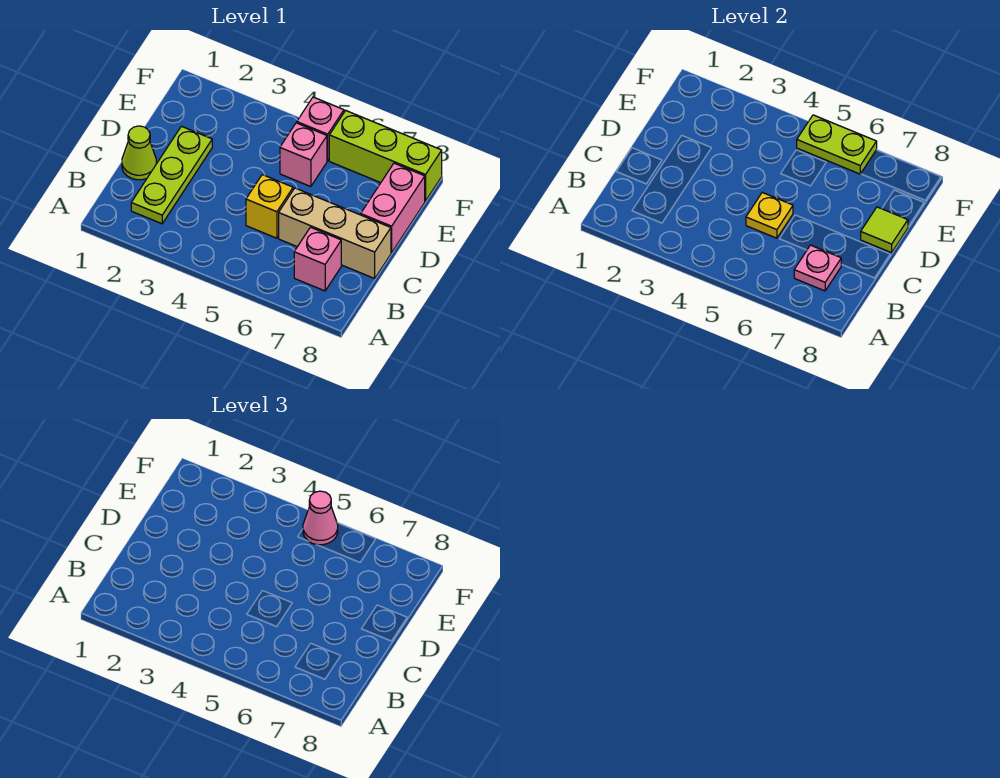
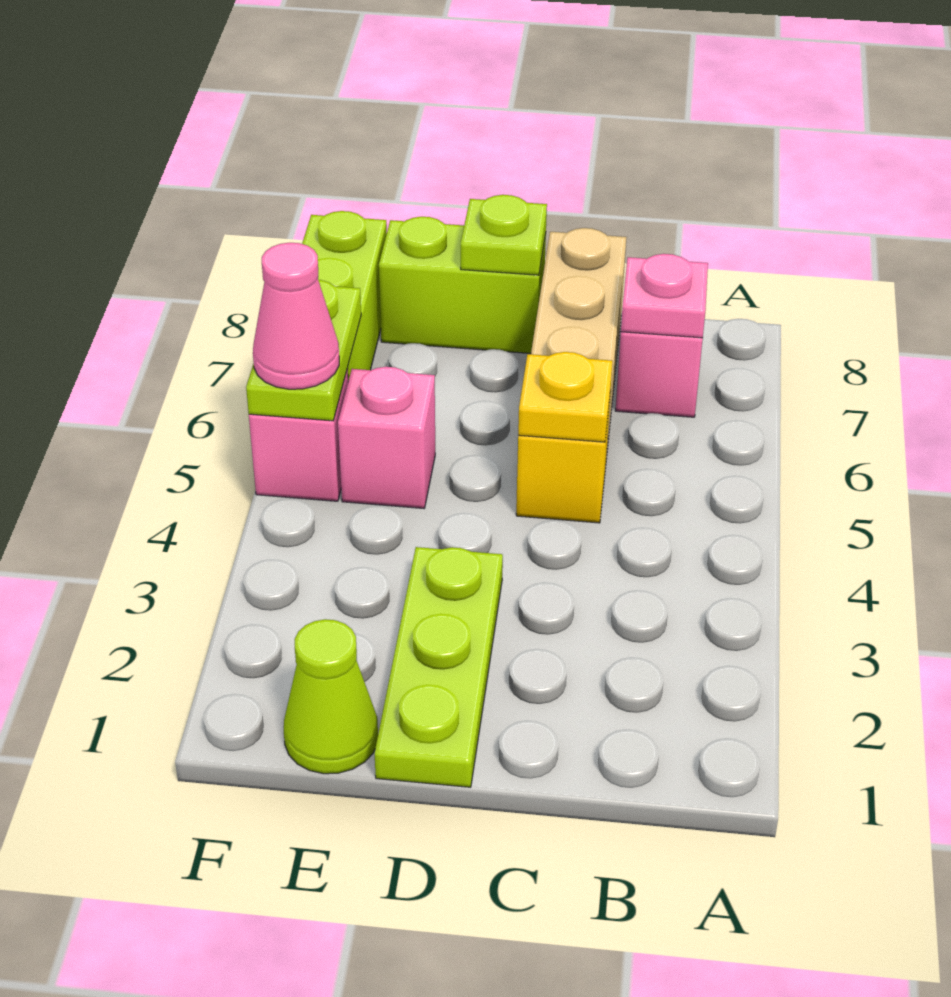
lime 1x3 plate [131,126,212,224] -> lime 1x3 plate turned to [375,547,503,787]
lime 1x1 cone [122,126,156,180] -> lime 1x1 cone moved to [284,619,378,774]
pink 1x2 brick [361,163,425,253] -> lime 1x2 brick [379,217,546,353]
lime 1x1 tile [861,207,908,253] -> lime 1x1 plate [461,195,547,275]

